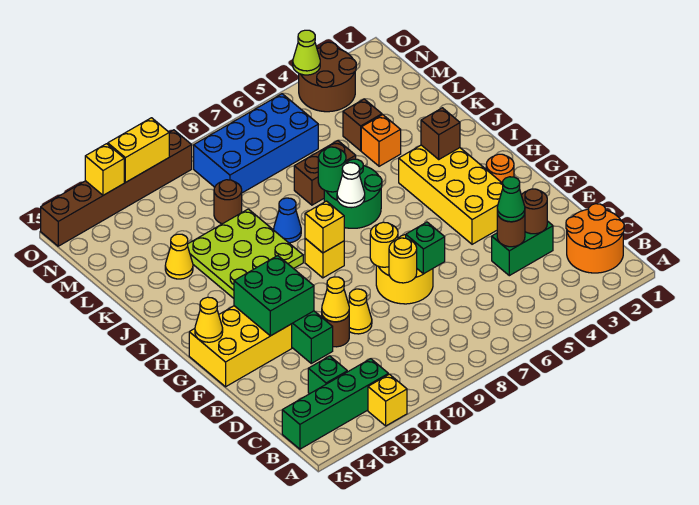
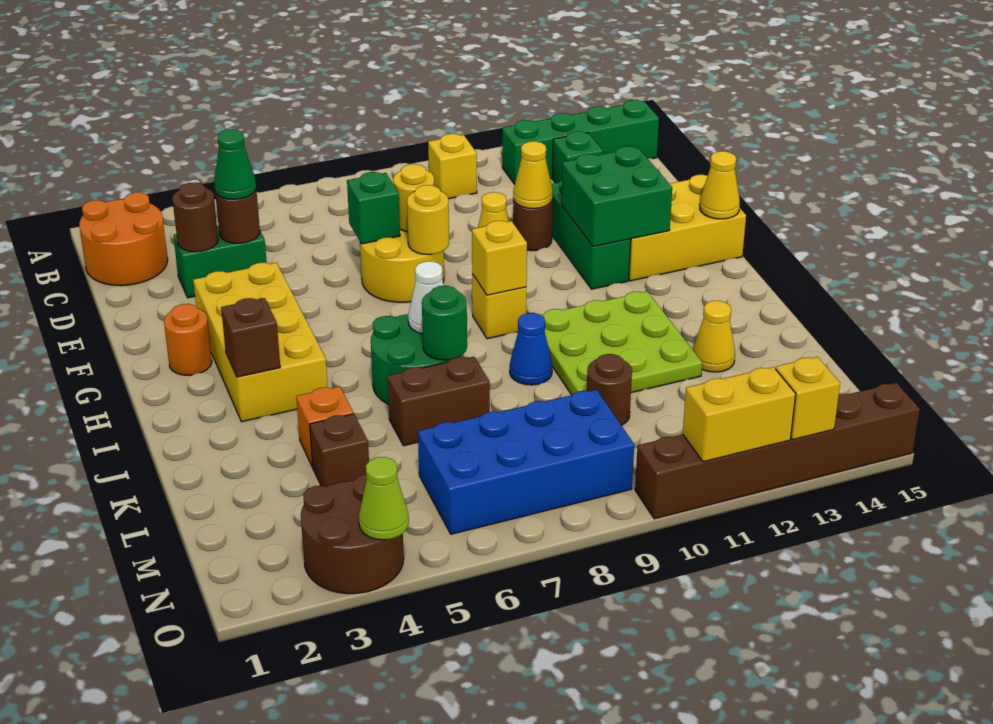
yellow 1x1 brick [368,374,407,426] -> yellow 1x1 brick moved to [428,134,477,199]

